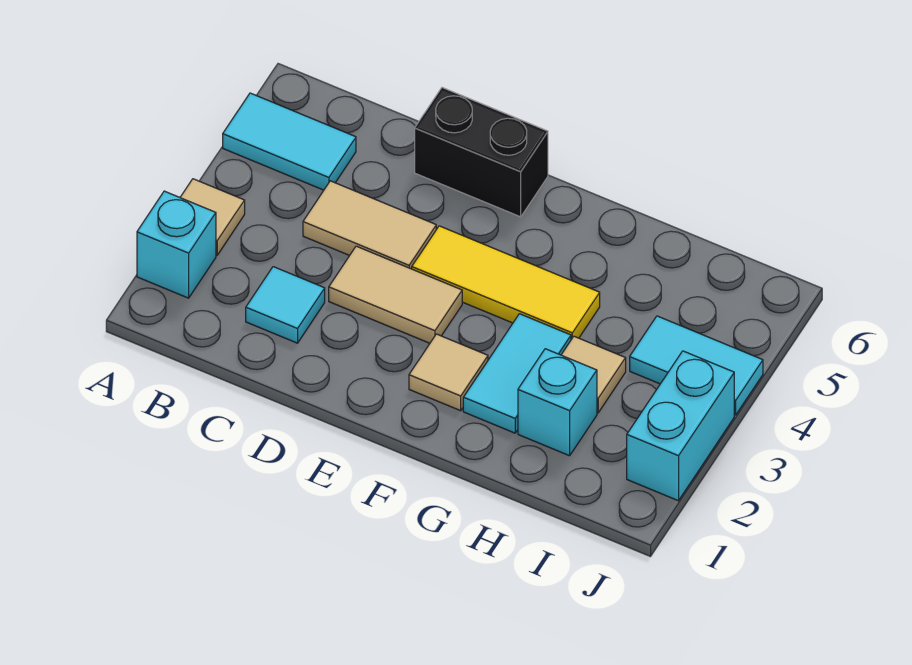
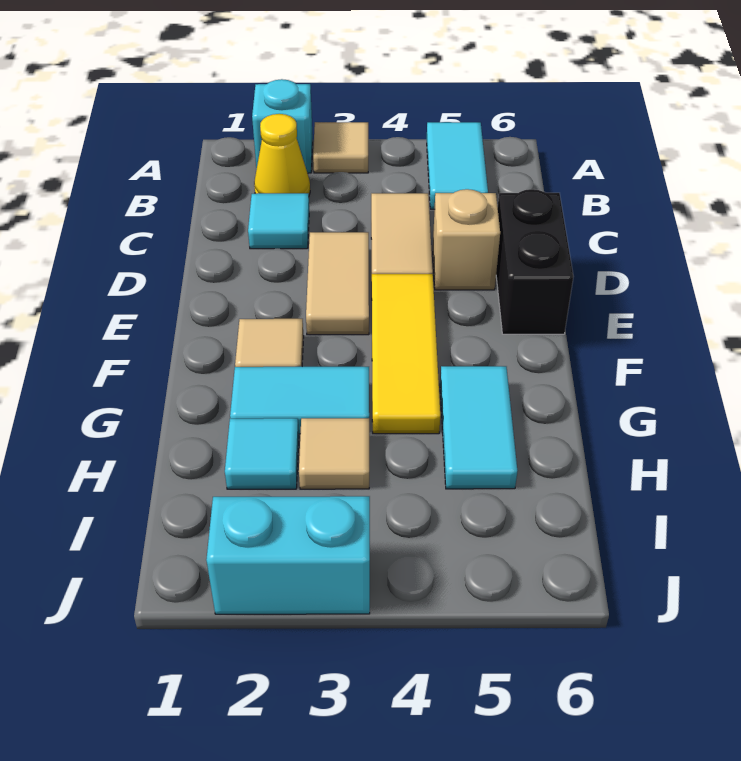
none -> yellow 1x1 cone [254,114,310,195]
none -> tan 1x1 brick [433,189,500,290]
cyan 1x1 brick [518,349,597,456] -> cyan 1x1 tile [225,418,299,489]
cyan 1x2 tile [630,316,763,415] -> cyan 1x2 tile moved to [440,366,517,489]

